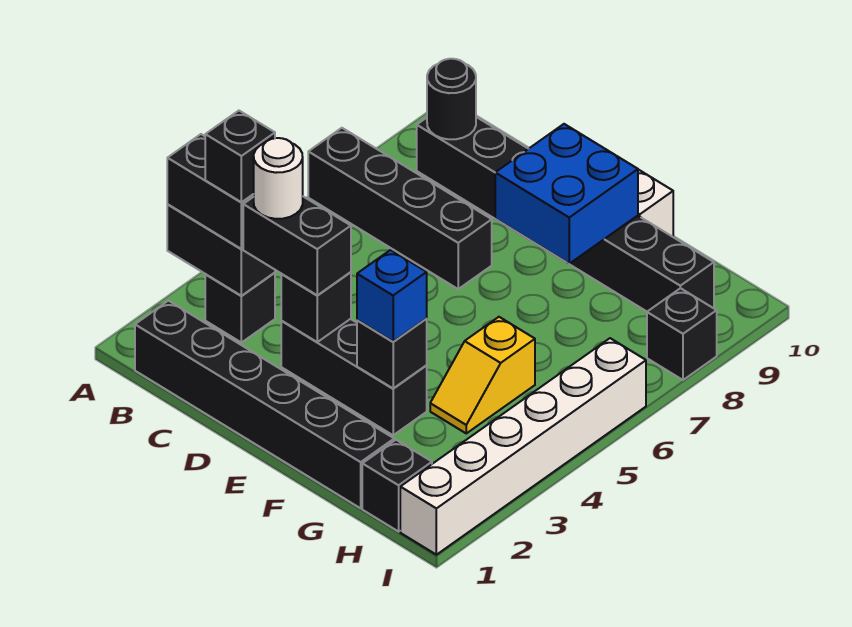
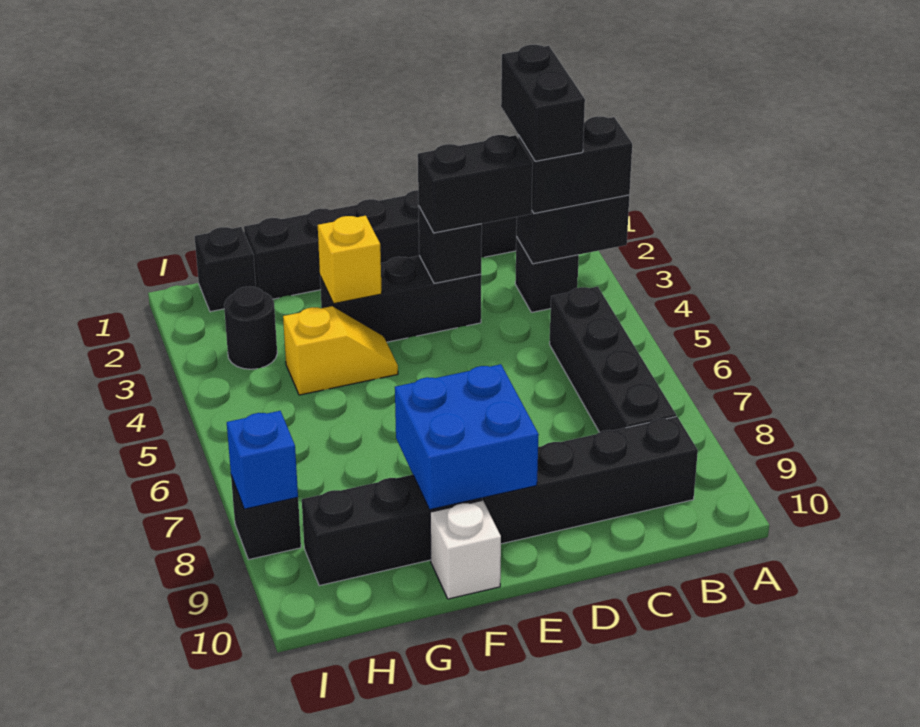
black 1x4 brick [308,128,492,289] -> black 1x4 brick turned to [550,287,676,432]
black 1x1 brick [205,111,275,202] -> black 1x2 brick [501,45,585,161]
black 1x1 round brick [427,59,476,139] -> black 1x1 round brick moved to [224,287,277,369]
white 1x1 round brick [254,138,303,219] -> none
black 1x1 brick [357,319,427,389] -> yellow 1x1 brick [318,216,382,304]
blue 1x1 brick [357,250,427,342] -> blue 1x1 brick moved to [227,411,298,509]
yellow 1x2 slope [430,317,535,433] -> yellow 1x2 slope turned to [283,306,398,395]
white 1x6 brick [400,338,646,555] -> none

